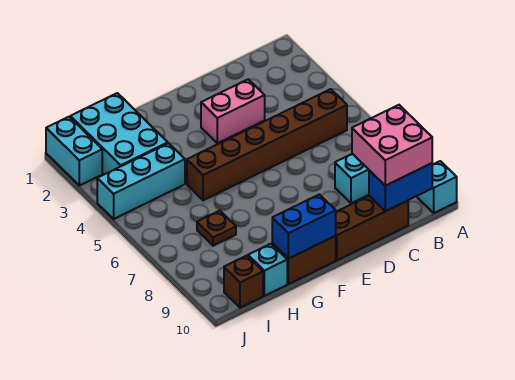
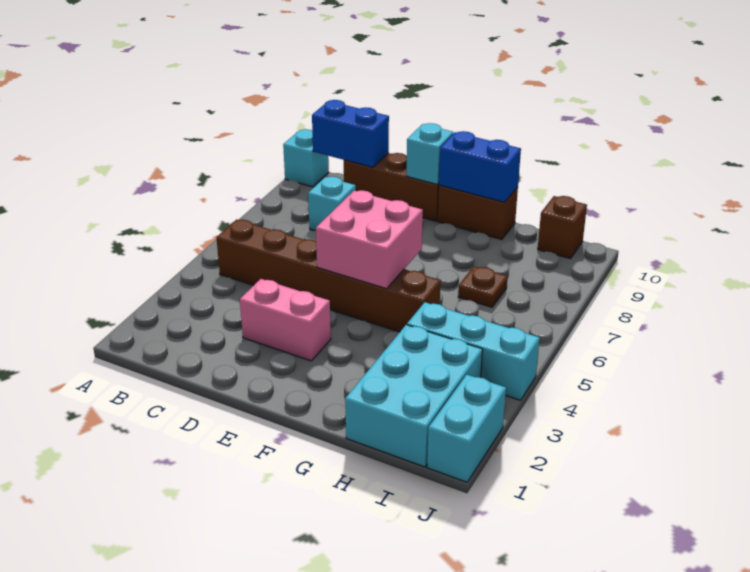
pink 2x2 brick [352,105,432,186] -> pink 2x2 brick moved to [316,190,423,289]
cyan 1x1 brick [248,244,287,296] -> cyan 1x1 brick moved to [407,123,453,185]

